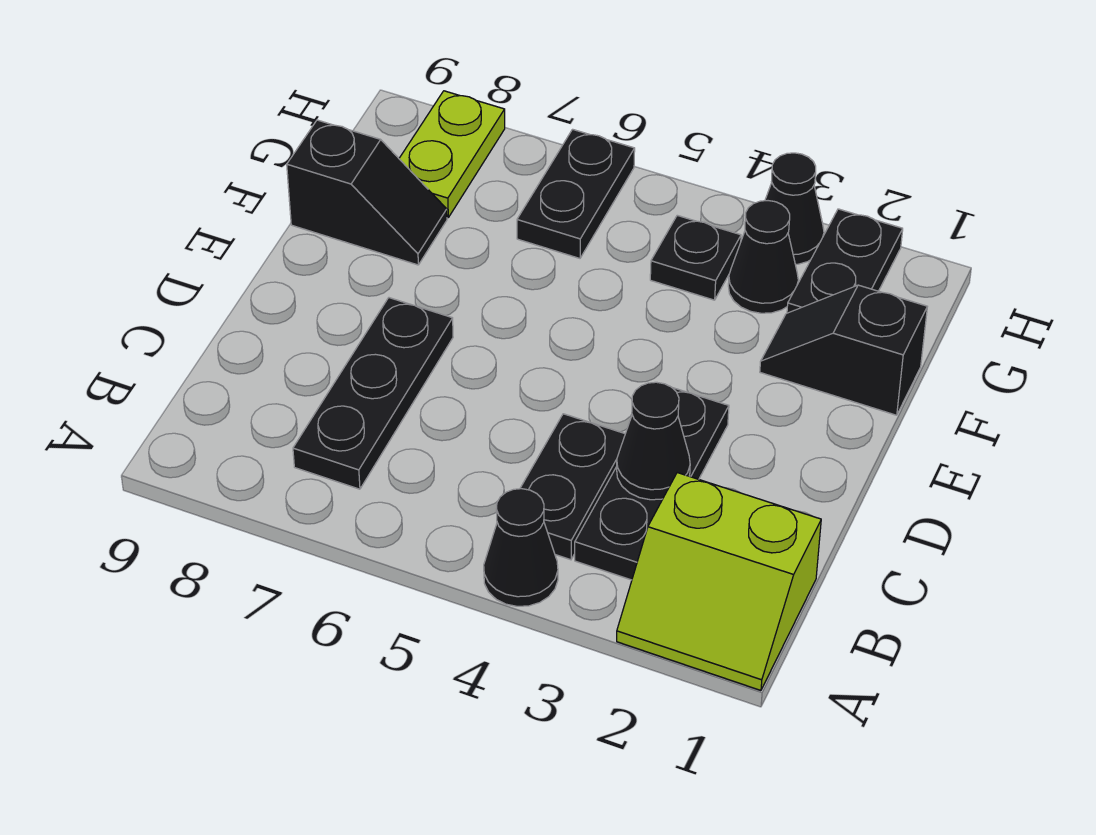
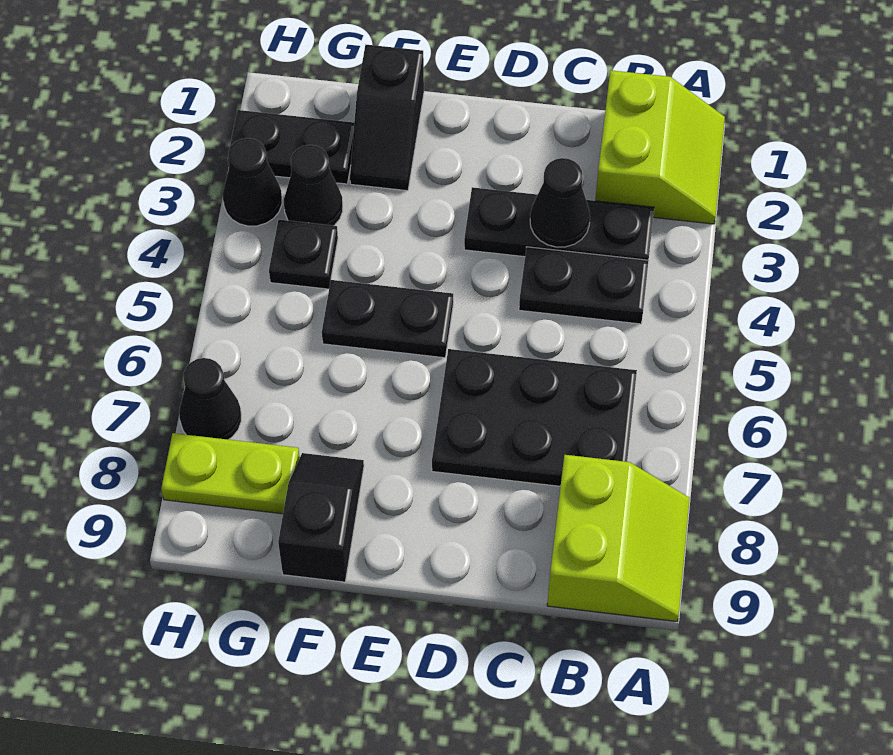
black 1x1 cone [484,489,558,606] -> black 1x1 cone moved to [179,358,241,440]
none -> lime 2x2 slope [547,455,690,621]
black 1x3 plate [293,298,453,489] -> black 2x3 plate [432,349,637,486]
black 1x2 plate [517,129,635,258] -> black 1x2 plate moved to [322,280,453,358]

